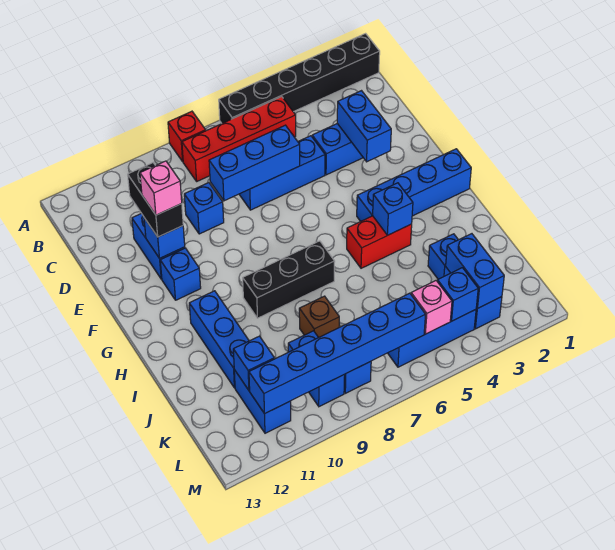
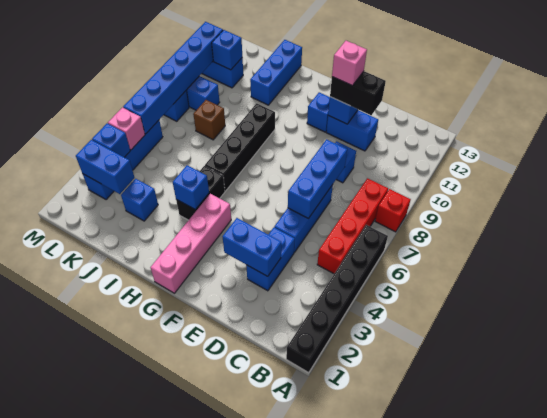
blue 1x4 brick [357,149,471,221] -> pink 1x4 brick [151,194,231,293]
red 1x2 brick [347,216,412,268] -> black 1x2 brick [176,166,225,220]
black 1x3 brick [243,241,335,318] -> black 1x4 brick [205,103,275,191]
blue 1x3 brick [189,291,249,388] -> blue 1x3 brick turned to [250,40,302,105]

